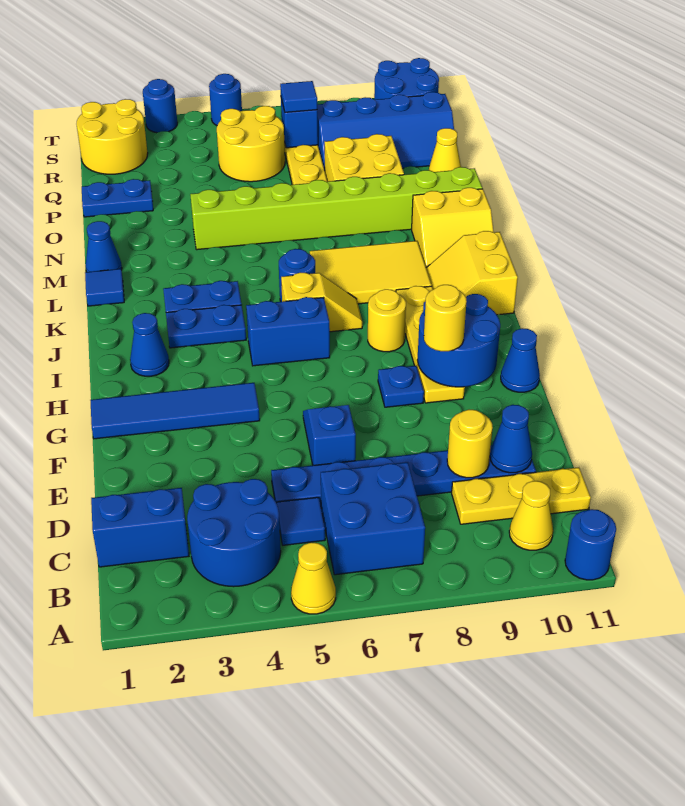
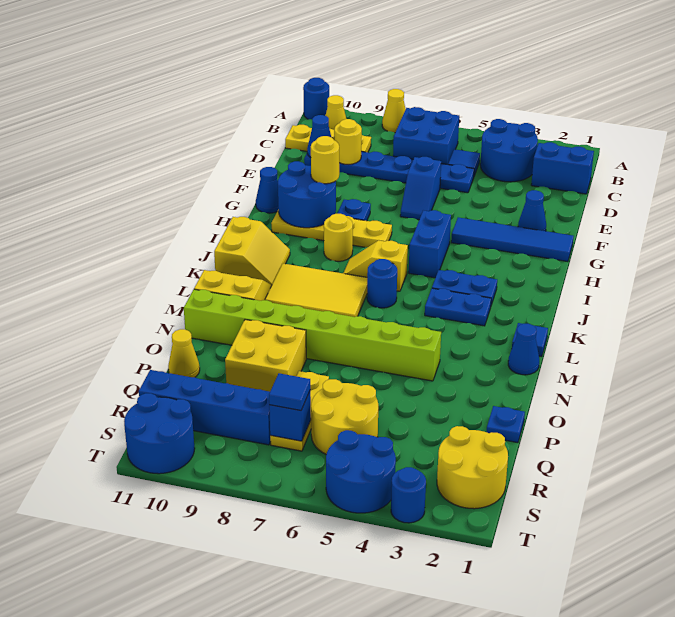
yellow 1x1 cone [291,542,336,614] -> yellow 1x1 cone moved to [382,89,406,133]
yellow 1x4 plate [396,286,465,403] -> yellow 1x4 plate turned to [271,209,392,247]
blue 1x1 cone [130,313,169,376] -> blue 1x1 cone moved to [518,190,546,231]
blue 1x2 brick [246,297,330,366] -> blue 1x2 brick turned to [409,210,451,278]
blue 1x2 plate [82,179,153,217] -> blue 1x1 plate [487,406,525,443]
blue 1x1 round brick [209,74,242,125] -> blue 2x2 round brick [326,430,396,513]

